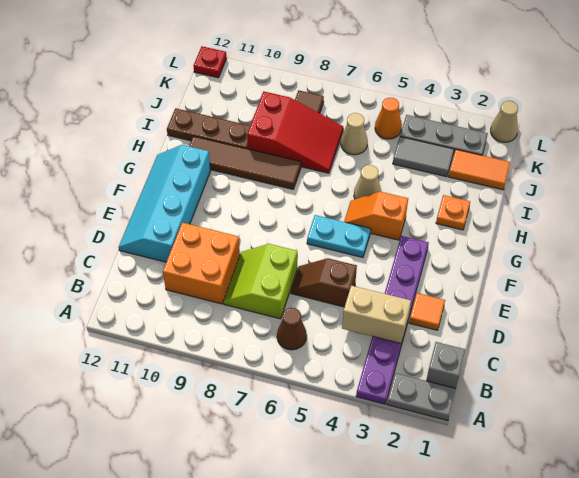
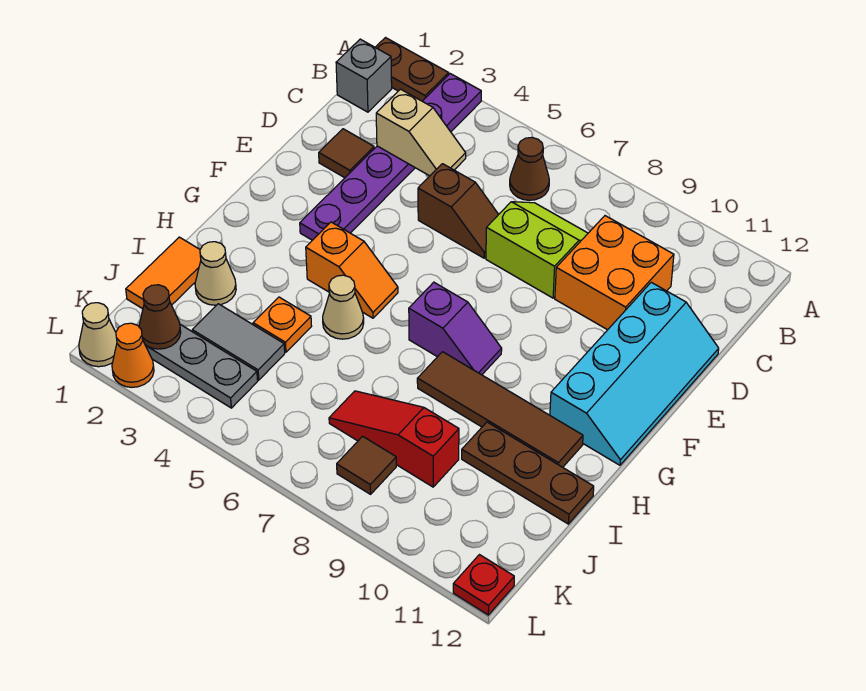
grey 1x2 plate [387,373,456,421] -> brown 1x2 plate [375,38,449,101]
tan 1x2 brick [342,286,411,344] -> tan 1x2 slope [376,89,466,176]
lime 2x2 slope [223,244,297,319] -> lime 2x2 slope turned to [486,202,588,298]
orange 1x1 tile [409,293,445,330] -> brown 1x1 tile [319,129,374,178]
cyan 1x2 plate [307,215,371,257] -> none
none -> purple 1x2 slope [409,282,502,375]
orange 1x1 plate [436,195,470,230] -> orange 1x1 plate moved to [253,297,312,352]
red 2x3 slope [247,92,343,173] -> red 1x3 slope [329,391,459,487]
orange 1x2 tile [449,150,510,190] -> orange 1x2 tile turned to [126,237,201,309]
tan 1x1 cone [341,113,368,155] -> tan 1x1 cone moved to [195,242,236,305]
none -> brown 1x1 cone [139,285,181,349]
orange 1x1 cone [375,98,402,139] -> orange 1x1 cone moved to [112,323,154,387]

